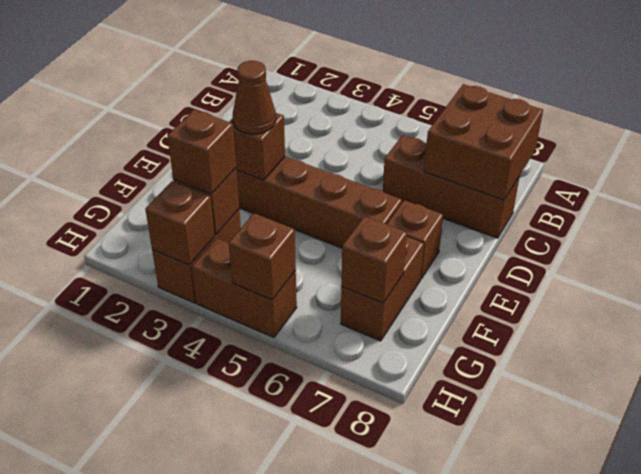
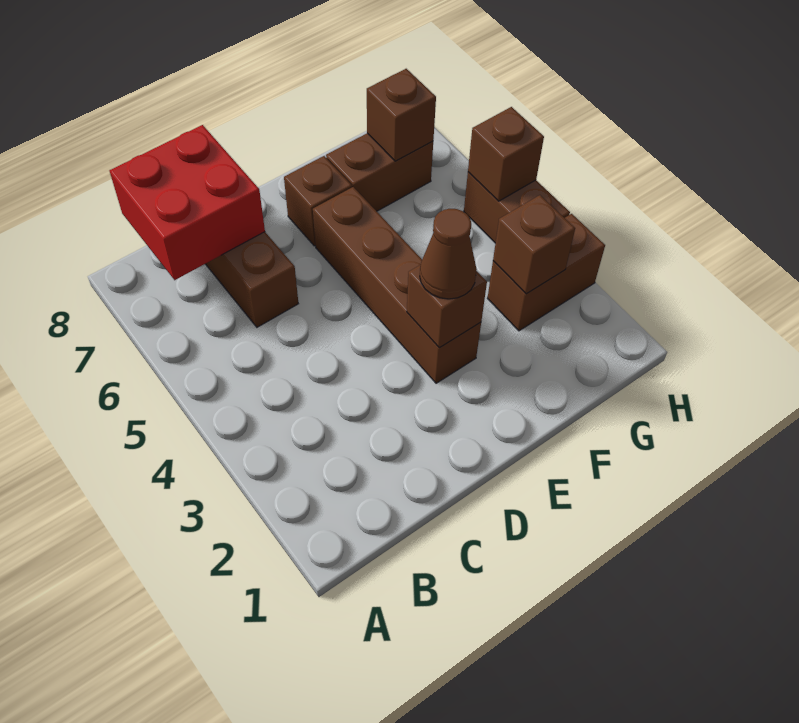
brown 2x2 brick [424,84,543,200] -> red 2x2 brick [109,125,265,280]
brown 1x1 brick [167,110,236,194] -> none
brown 1x1 brick [145,181,214,265] -> none

